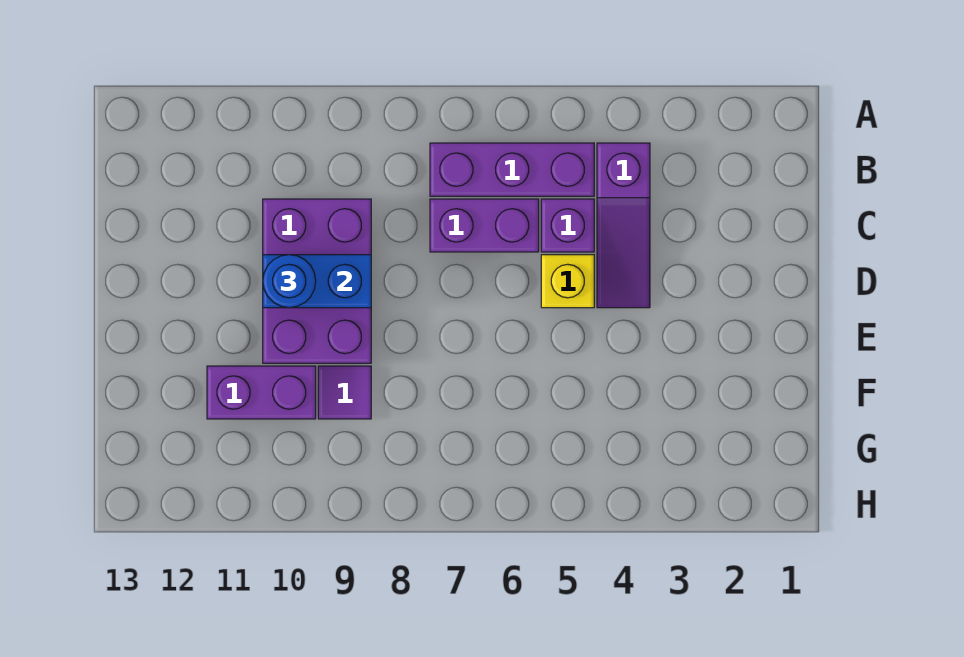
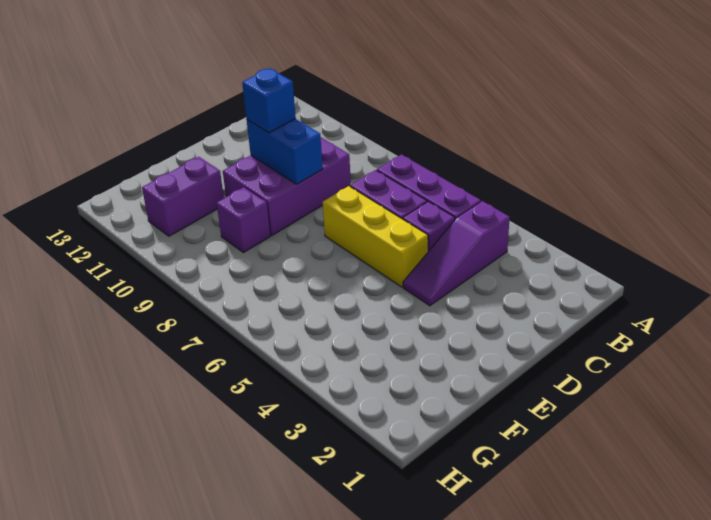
yellow 1x1 brick [541,255,594,308] -> yellow 1x3 brick [323,186,428,287]
blue 1x1 round brick [263,255,316,308] -> blue 1x1 brick [242,68,296,133]
purple 1x1 tile [318,366,371,419] -> purple 1x1 brick [217,187,270,253]
purple 1x2 brick [207,366,316,419] -> purple 1x2 brick turned to [142,157,224,236]

